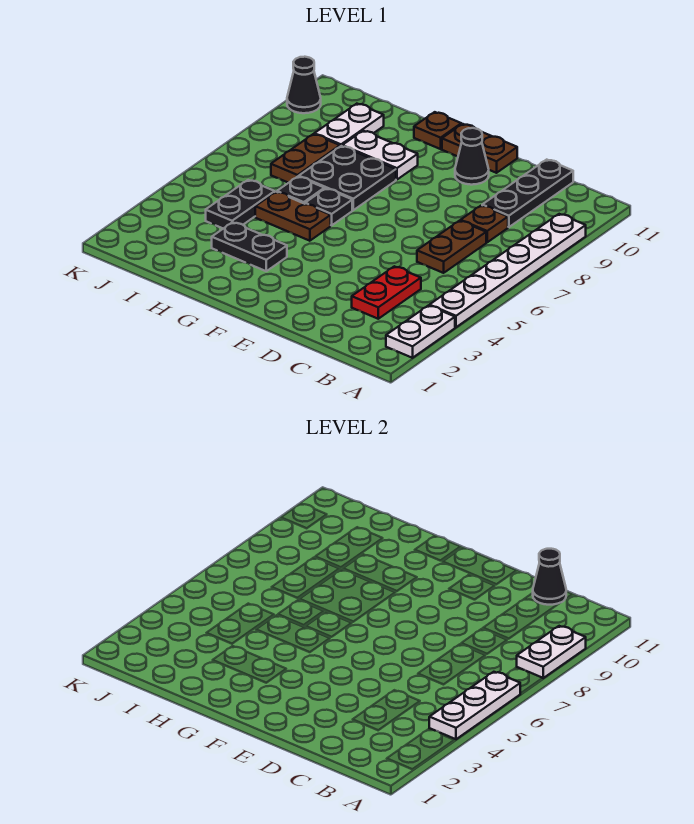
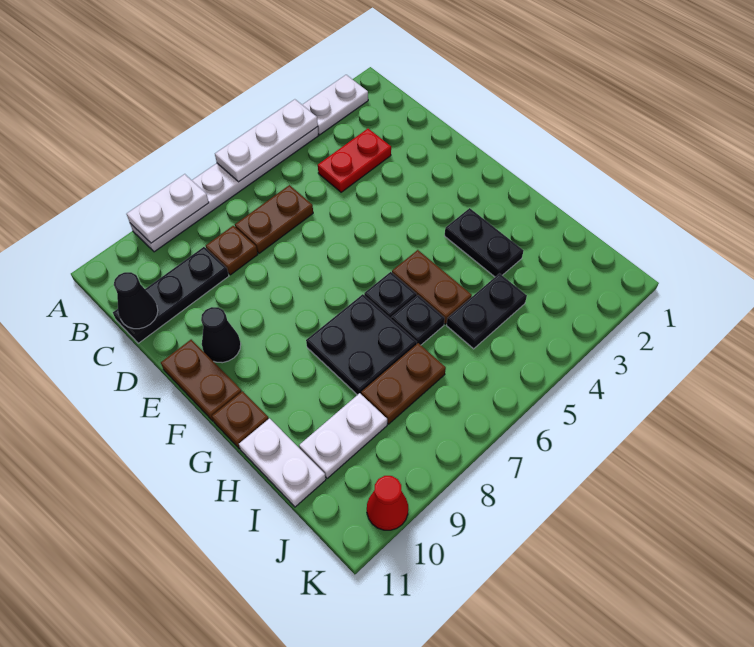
white 1x2 plate [342,131,418,180] -> white 1x2 plate moved to [239,418,326,507]
black 1x1 cone [287,57,321,113] -> red 1x1 cone [367,476,408,530]

